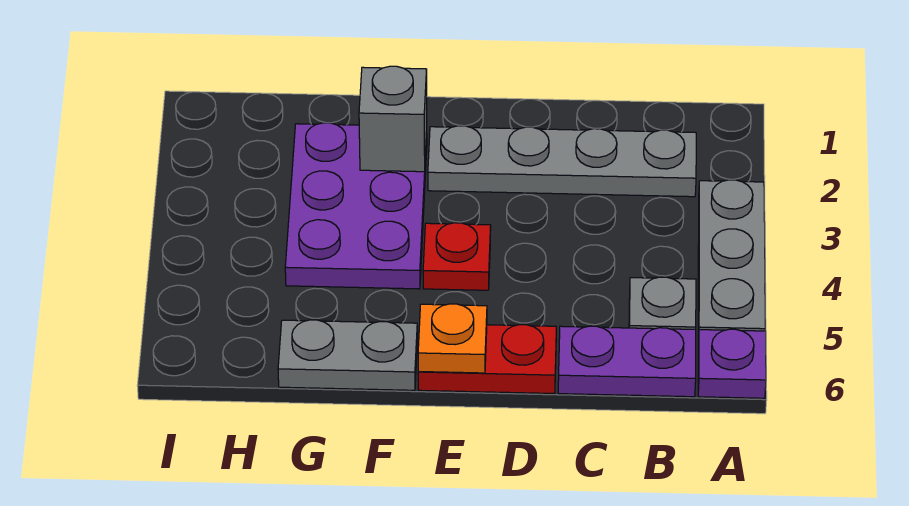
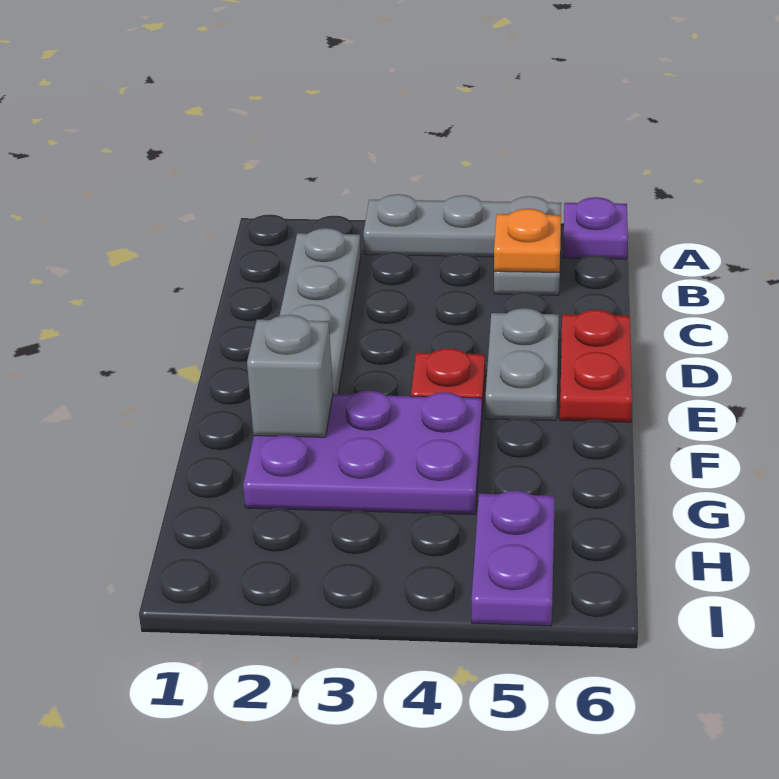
purple 1x2 plate [558,326,696,397] -> purple 1x2 plate moved to [472,491,555,626]
orange 1x1 plate [418,304,487,373] -> orange 1x1 plate moved to [494,209,561,272]
grey 1x2 plate [278,320,417,390] -> grey 1x2 plate moved to [486,308,559,420]

